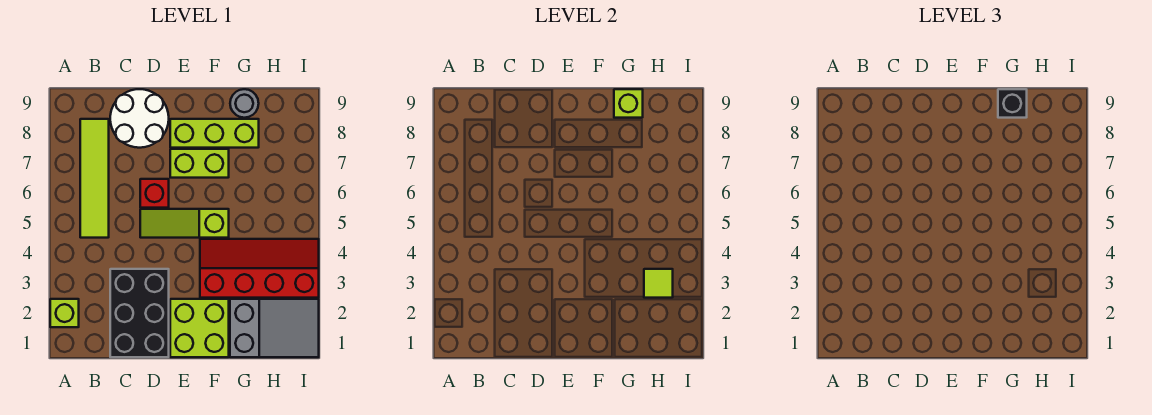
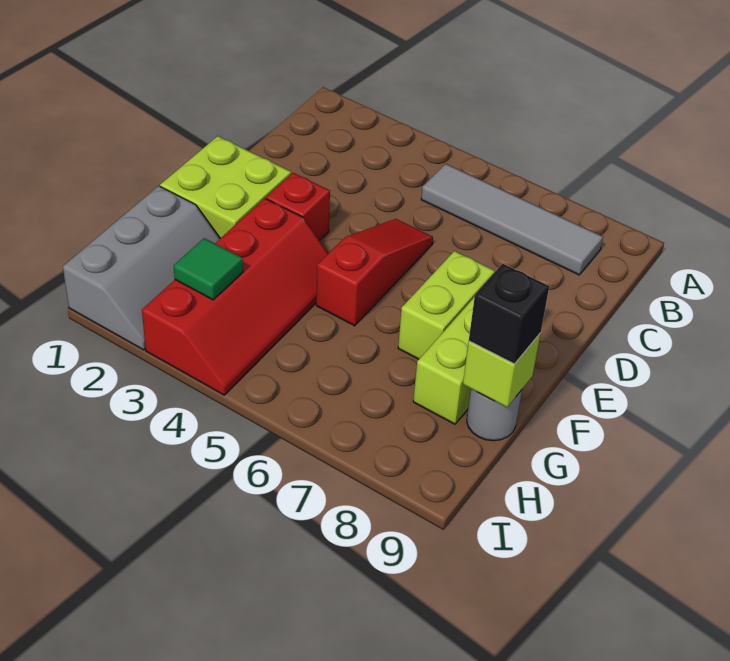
lime 1x1 brick [50,299,79,327] -> none
lime 1x4 tile [80,119,109,238] -> grey 1x4 tile [421,164,603,275]
black 2x3 brick [110,269,169,357] -> none
white 2x2 round brick [110,89,169,148] -> none
lime 1x3 slope [140,209,229,238] -> red 1x3 slope [316,219,433,326]
red 1x1 brick [140,179,169,208] -> red 1x1 brick moved to [266,173,330,240]
grey 2x3 slope [230,299,319,357] -> grey 2x3 slope turned to [63,186,220,350]
lime 1x1 tile [644,269,673,298] -> green 1x1 tile [174,238,243,300]

